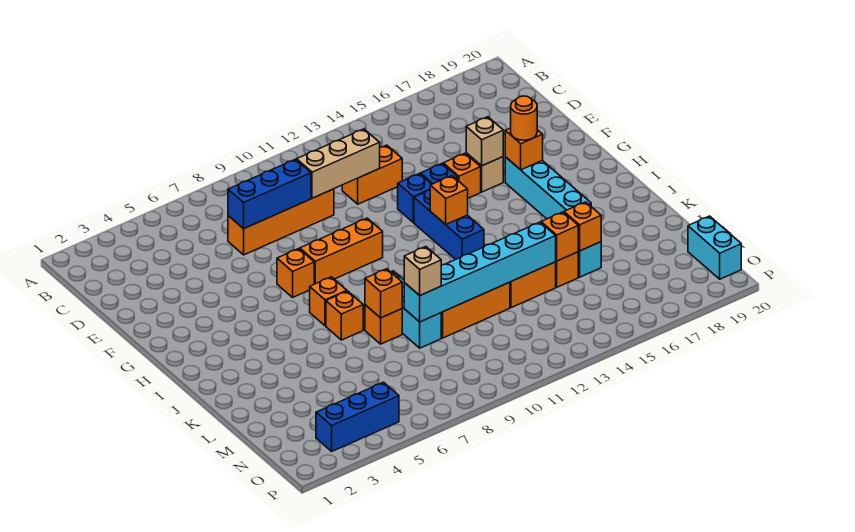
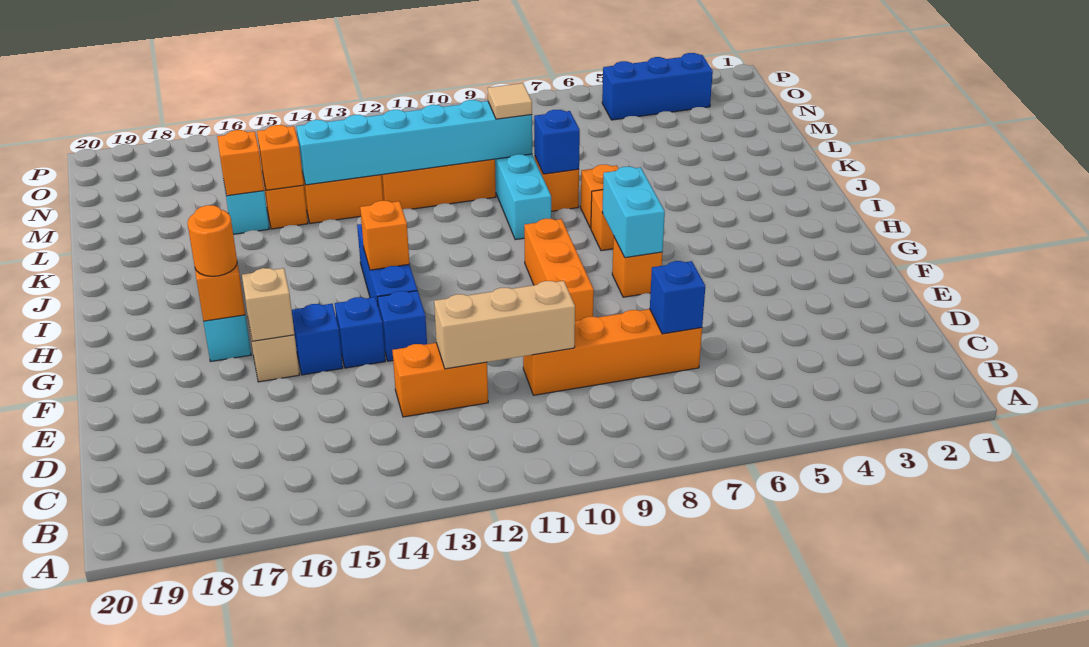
blue 1x3 brick [228,159,311,229] -> blue 1x1 brick [650,261,705,334]
orange 1x1 brick [443,153,481,198] -> blue 1x1 brick [292,304,343,375]
orange 1x3 brick [300,218,383,284] -> orange 1x3 brick turned to [524,219,594,321]
orange 1x1 brick [365,269,402,318] -> blue 1x1 brick [534,110,580,174]
tan 1x1 brick [404,247,441,295] -> tan 1x1 tile [488,83,532,119]
cyan 1x2 brick [688,216,741,279] -> cyan 1x2 brick moved to [602,167,665,258]

